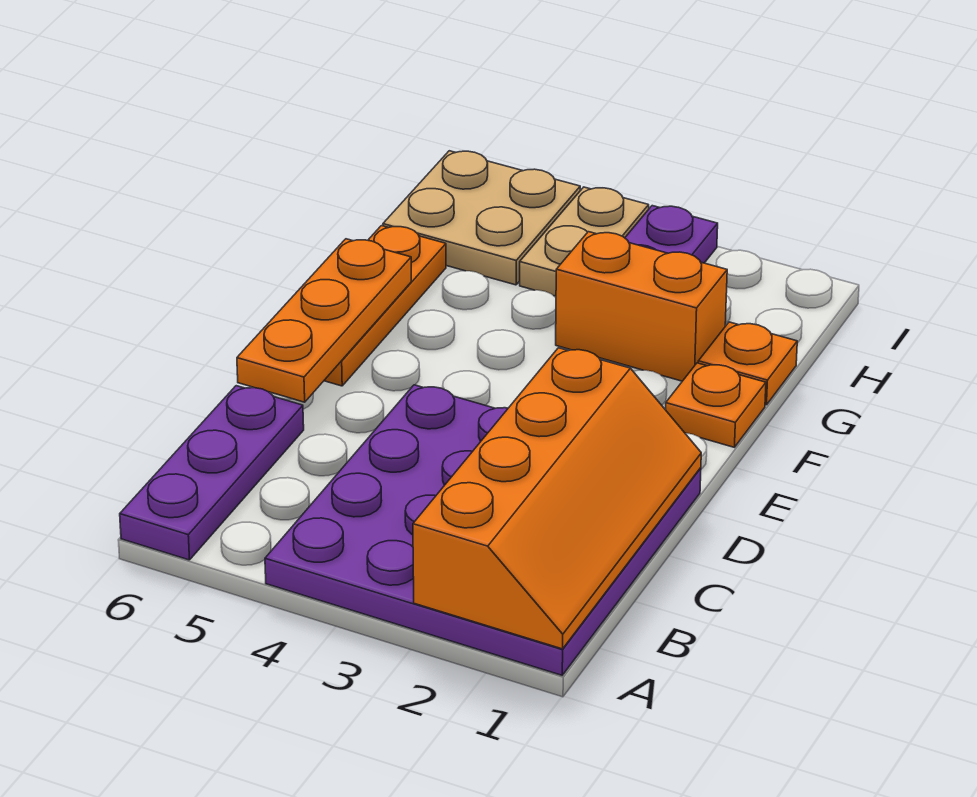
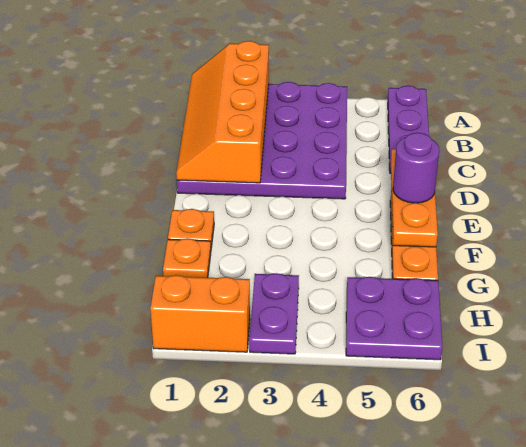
none -> purple 1x1 round brick [393,133,439,203]
orange 1x2 brick [556,232,727,381] -> orange 1x2 brick moved to [150,275,250,352]
tan 1x2 plate [520,187,649,296] -> none
tan 2x2 plate [383,151,580,285] -> purple 2x2 plate [346,277,443,360]

